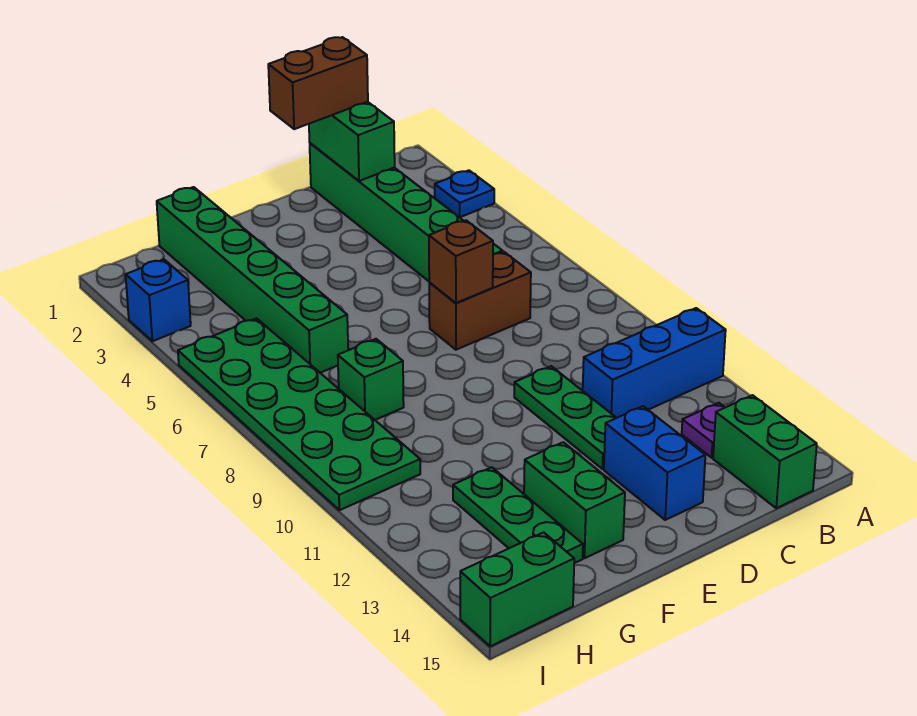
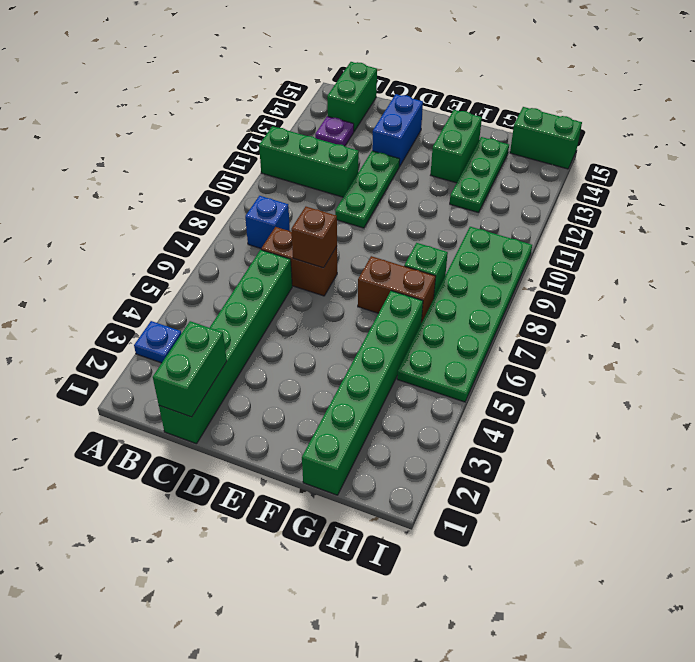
blue 1x3 brick [583,308,726,418] -> green 1x3 brick [259,126,359,197]
brown 1x2 brick [268,37,368,129] -> brown 1x2 brick moved to [358,256,436,323]
blue 1x1 brick [126,259,191,341] -> blue 1x1 brick moved to [245,196,290,248]

